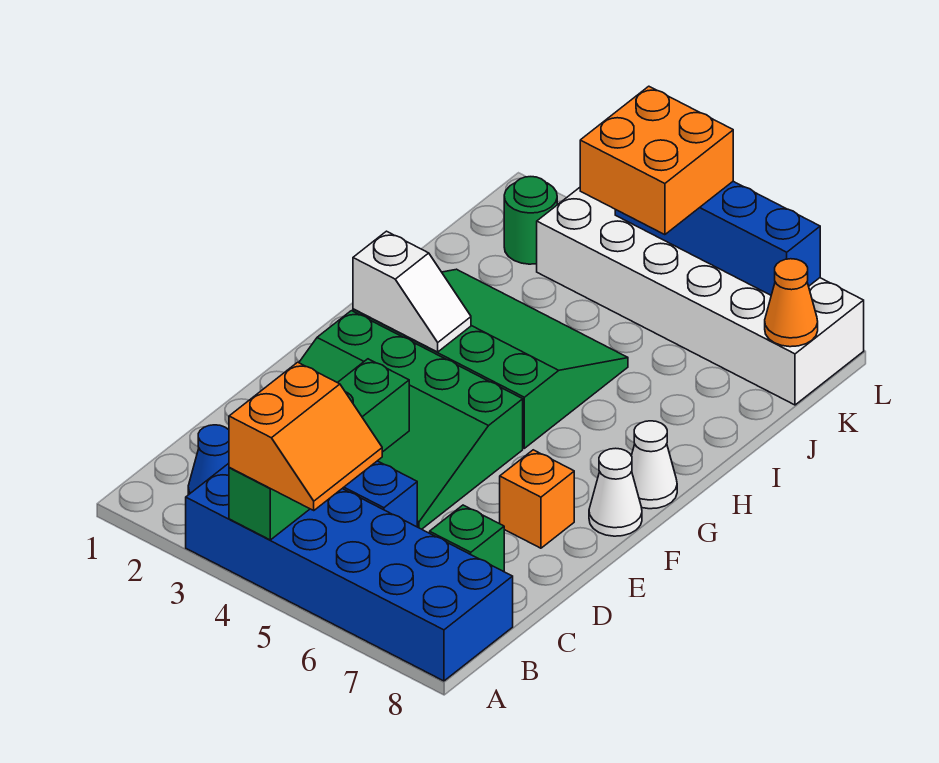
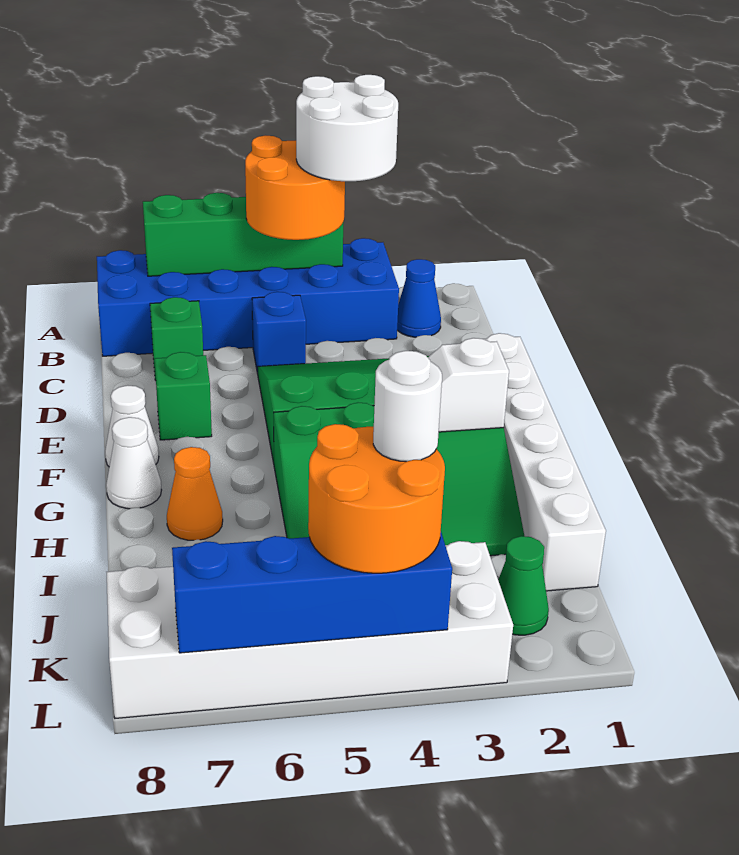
none -> white 2x2 round brick [296,75,398,181]
green 1x4 brick [229,359,409,540] -> green 1x4 brick turned to [143,193,343,276]
orange 2x2 slope [229,362,382,510] -> orange 2x2 round brick [245,136,345,240]
none -> white 1x6 brick [484,333,606,591]
orange 1x1 brick [500,450,574,548] -> green 1x1 brick [155,352,212,440]
green 1x1 round brick [504,177,557,264] -> green 1x1 cone [498,536,549,635]
orange 2x2 brick [580,86,733,235] -> orange 2x2 round brick [308,424,445,573]
none -> white 1x1 round brick [373,351,442,462]
orange 1x1 cone [765,259,818,347] -> orange 1x1 cone moved to [167,447,223,540]

